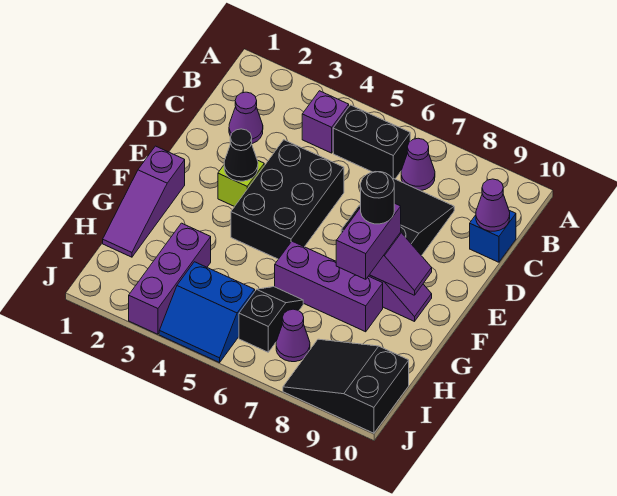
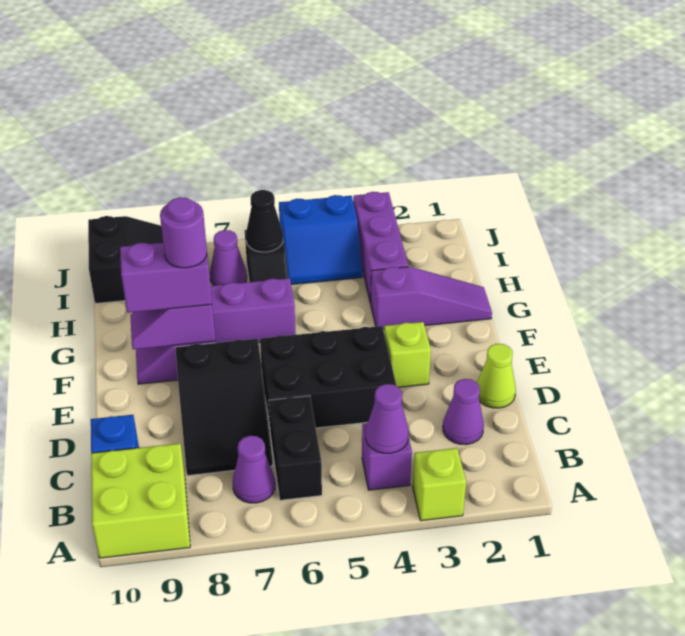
none -> lime 1x1 brick [413,448,466,521]
none -> lime 2x2 brick [91,443,190,558]
black 1x2 brick [333,105,410,179] -> black 1x2 brick turned to [269,396,322,500]
purple 1x1 cone [476,179,510,231] -> purple 1x1 cone moved to [366,384,409,453]
none -> lime 1x1 cone [477,344,516,408]
black 2x3 brick [231,140,344,259] -> black 2x3 brick turned to [260,326,396,428]
black 1x1 cone [224,129,258,181] -> black 1x1 cone moved to [246,190,283,252]
purple 1x3 slope [103,146,185,257] -> purple 1x3 slope turned to [371,267,492,330]
purple 1x2 brick [336,203,401,279] -> purple 1x2 brick turned to [120,243,212,313]
black 1x1 round brick [361,172,394,224] -> purple 1x1 round brick [160,197,207,268]
blue 2x2 slope [159,262,255,363] -> blue 2x2 slope turned to [279,195,363,284]

